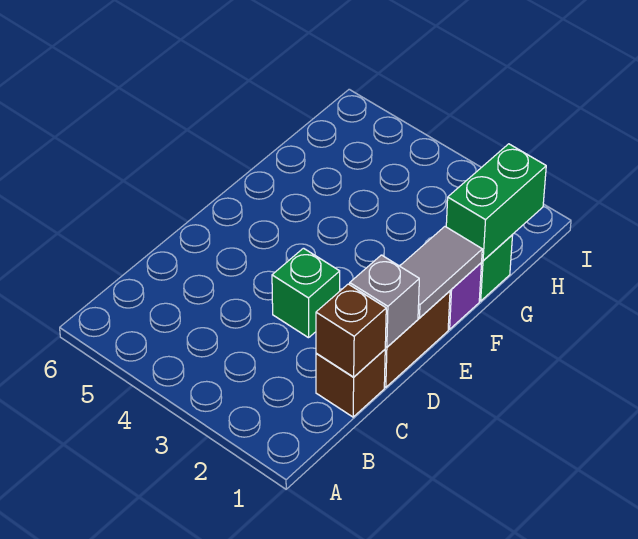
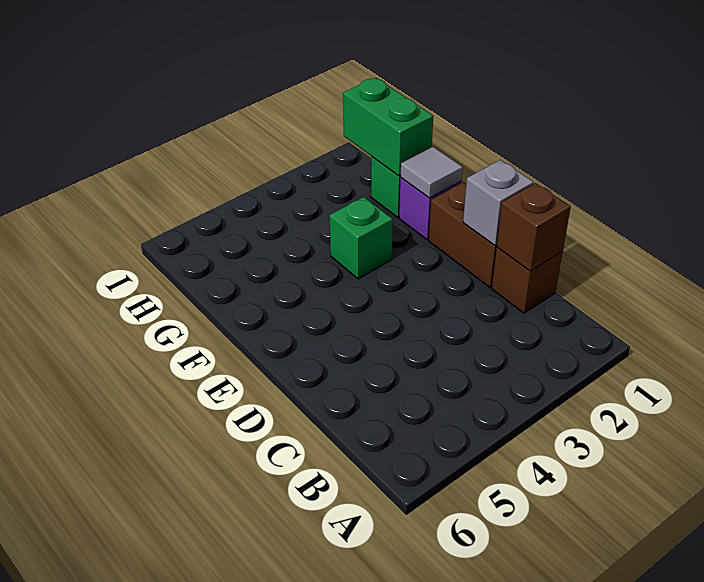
green 1x1 brick [272,248,340,338] -> green 1x1 brick moved to [330,197,393,279]
grey 1x2 tile [400,227,482,318] -> grey 1x1 tile [401,147,463,198]

